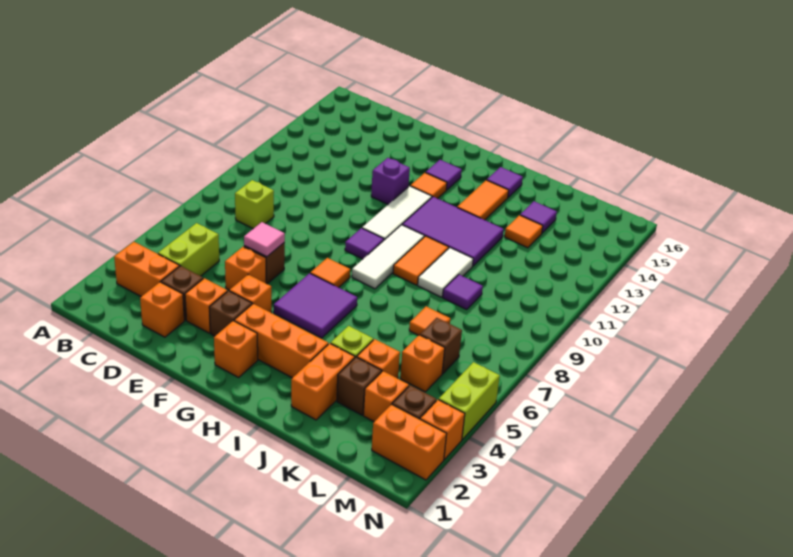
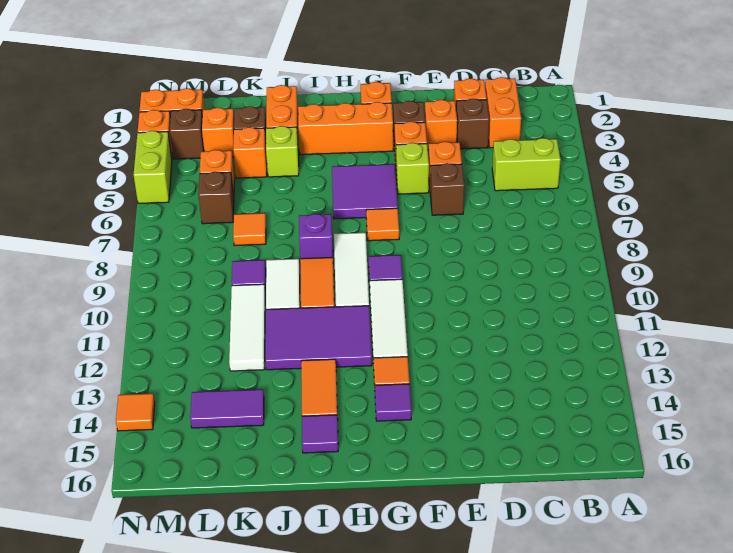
orange 1x2 brick [114,242,179,297] -> orange 1x2 brick turned to [485,77,521,148]
lime 1x2 brick [158,223,219,276] -> lime 1x2 brick turned to [492,138,561,191]
lime 1x1 brick [235,180,274,229] -> lime 1x1 brick moved to [396,143,429,194]
pink 1x1 tile [244,222,285,257] -> none
purple 1x1 brick [371,158,410,204] -> purple 1x1 brick moved to [299,214,333,259]
none -> white 1x3 tile [229,284,265,371]
orange 1x1 tile [505,215,543,248] -> orange 1x1 tile moved to [116,393,155,431]
purple 1x1 tile [520,201,557,233] -> purple 1x2 tile [190,389,264,428]

